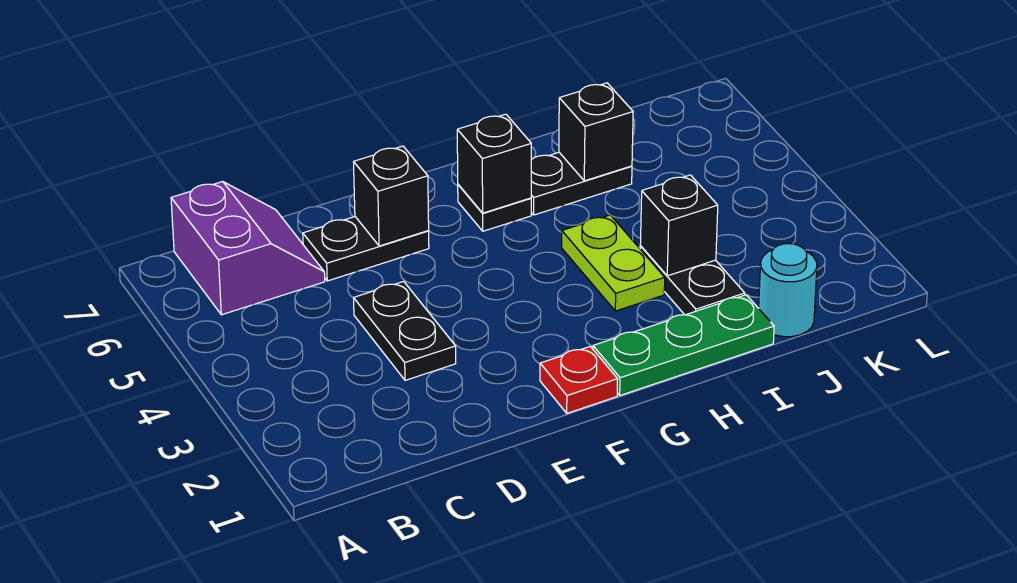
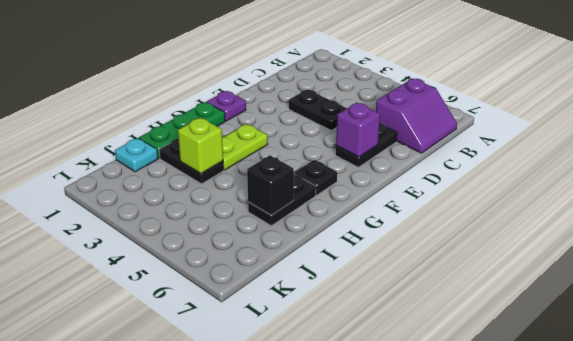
purple 2x2 slope [171,182,325,315] -> purple 2x2 slope turned to [376,78,457,153]
black 1x1 brick [354,146,429,246] -> purple 1x1 brick [336,103,380,157]
red 1x1 plate [540,346,618,413] -> purple 1x1 plate [207,91,246,121]
black 1x1 brick [457,114,531,213] -> none
lime 1x2 plate [562,215,665,311] -> lime 1x2 plate turned to [222,124,268,170]
black 1x1 brick [640,175,718,276] -> lime 1x1 brick [178,118,223,174]
cyan 1x1 round brick [759,244,817,337] -> cyan 1x1 plate [115,138,158,172]

